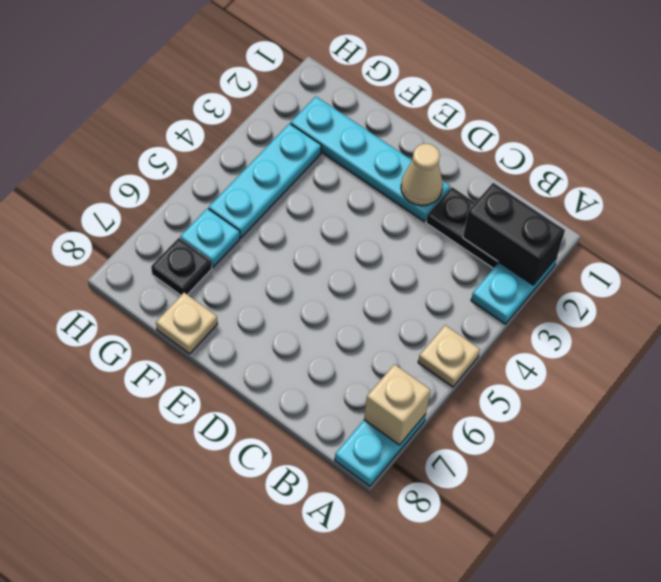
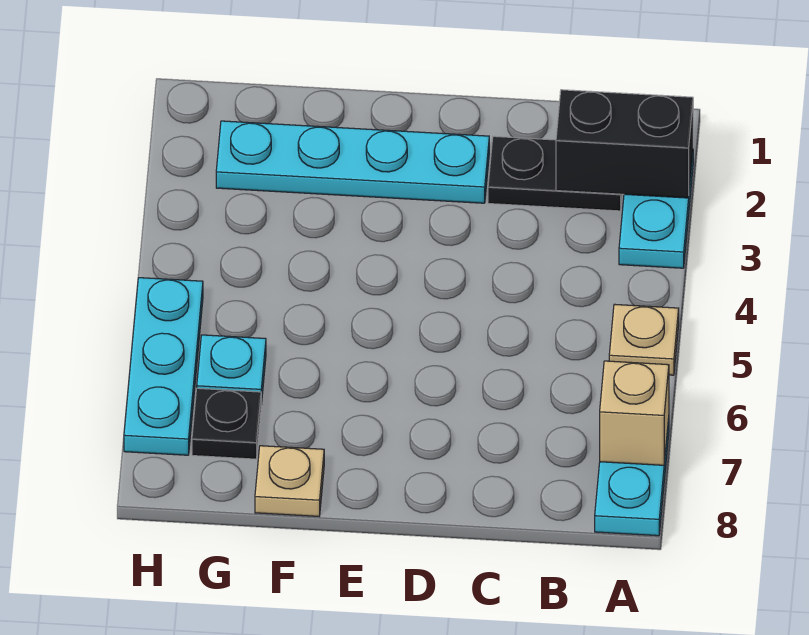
tan 1x1 cone [401,144,443,206] -> none
cyan 1x3 plate [209,124,321,238] -> cyan 1x3 plate moved to [124,278,203,455]

